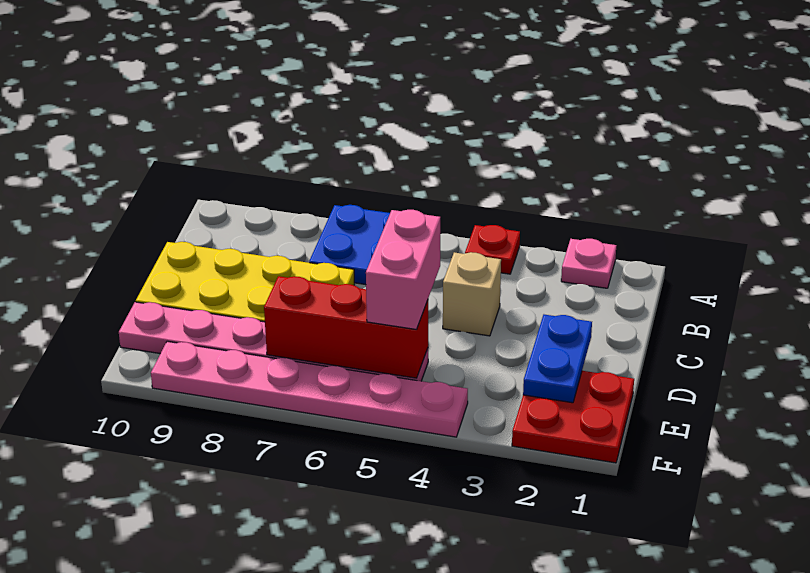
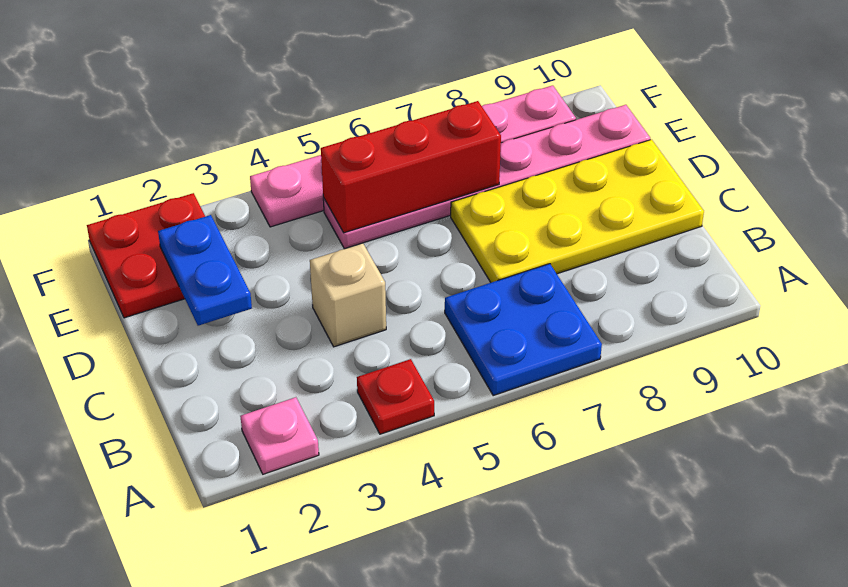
pink 1x2 brick [366,210,440,330] -> none

